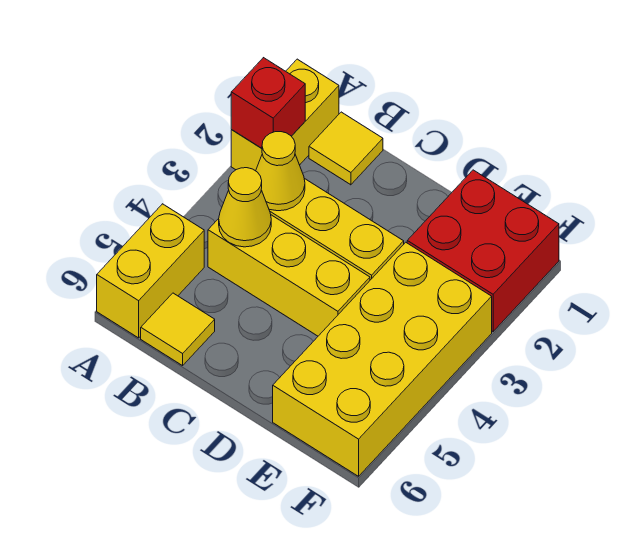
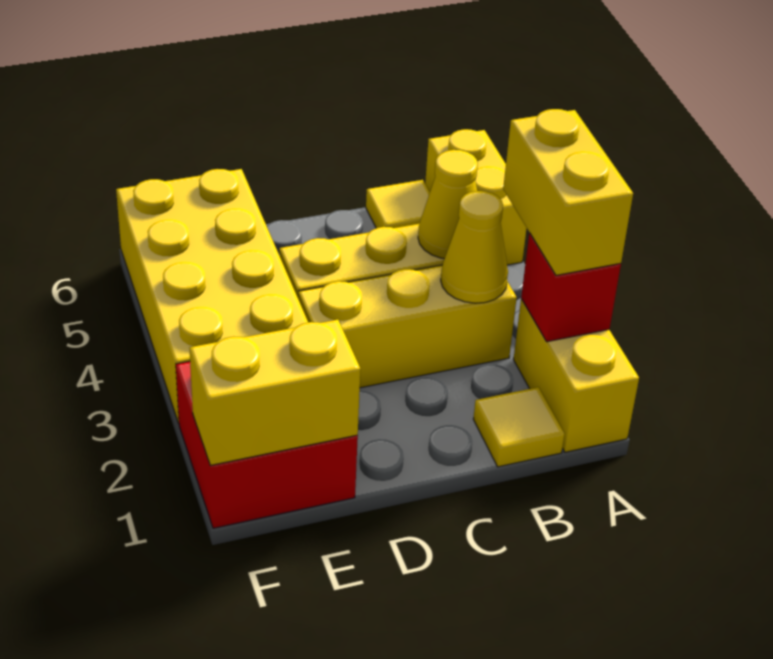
none -> yellow 1x2 brick [503,109,633,275]
none -> yellow 1x2 brick [190,320,360,465]

